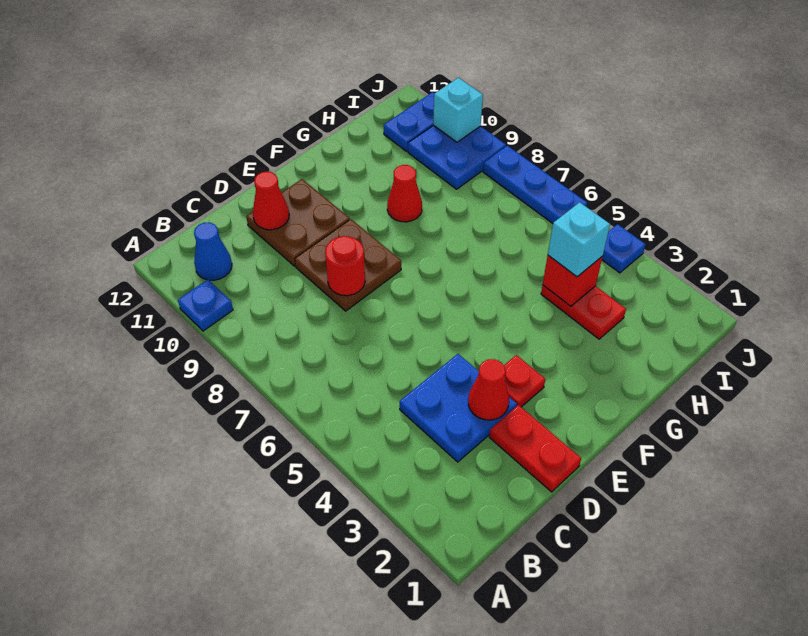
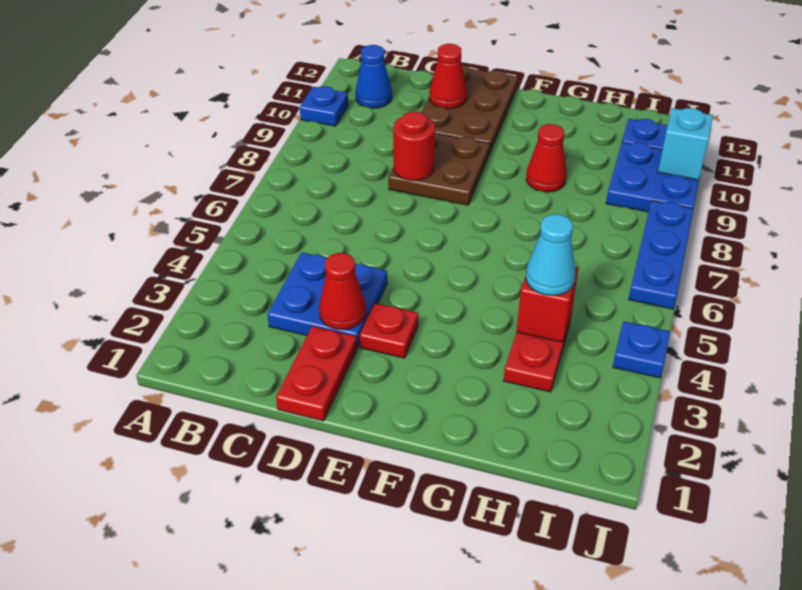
brown 2x2 plate [246,179,350,266] -> brown 2x3 plate [421,64,518,154]
cyan 1x1 brick [548,202,610,277] -> cyan 1x1 cone [526,214,575,296]

